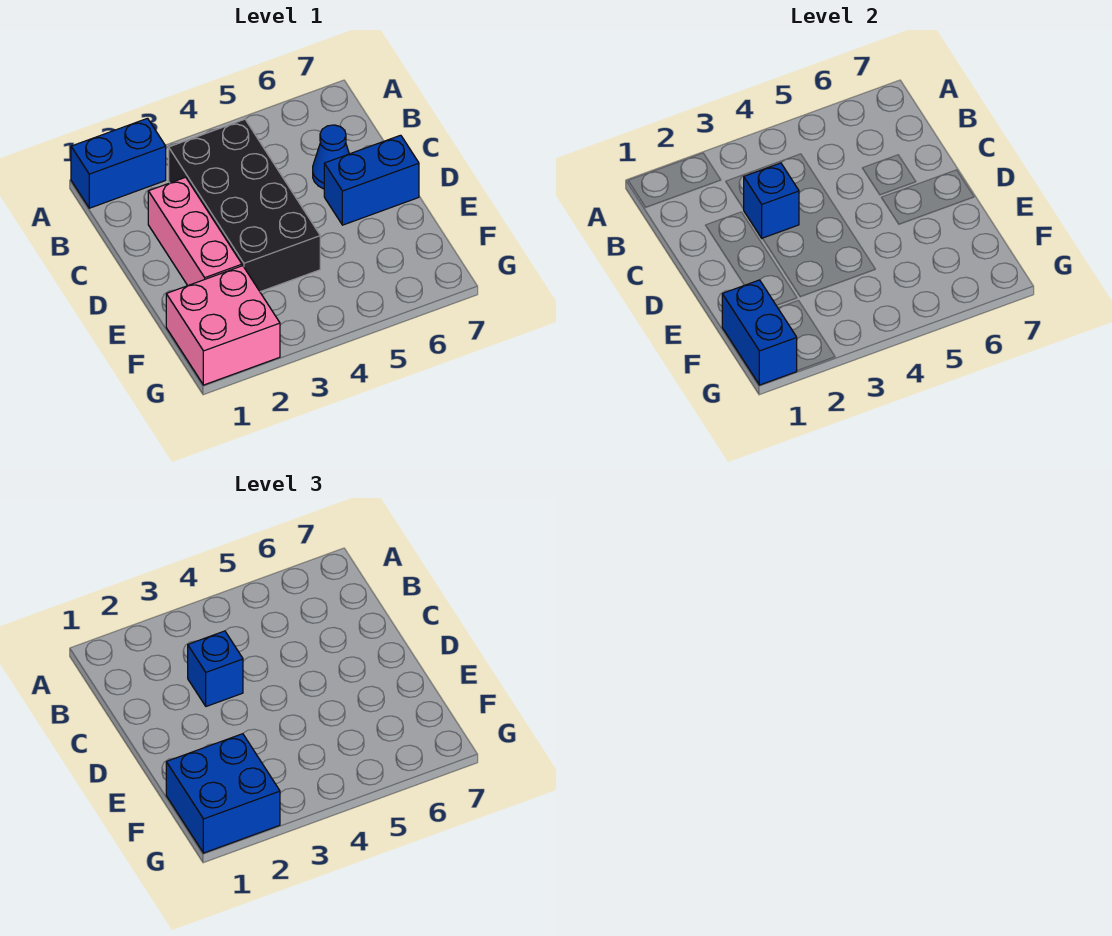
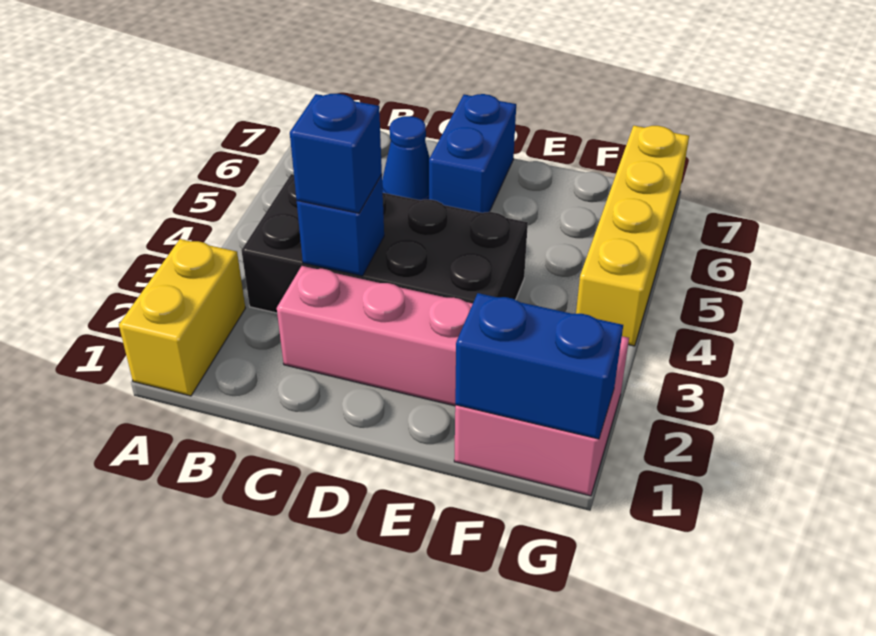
blue 1x2 brick [71,118,166,208] -> yellow 1x2 brick [119,239,245,396]
blue 2x2 brick [166,734,280,853] -> none
none -> yellow 1x4 brick [576,126,689,346]

